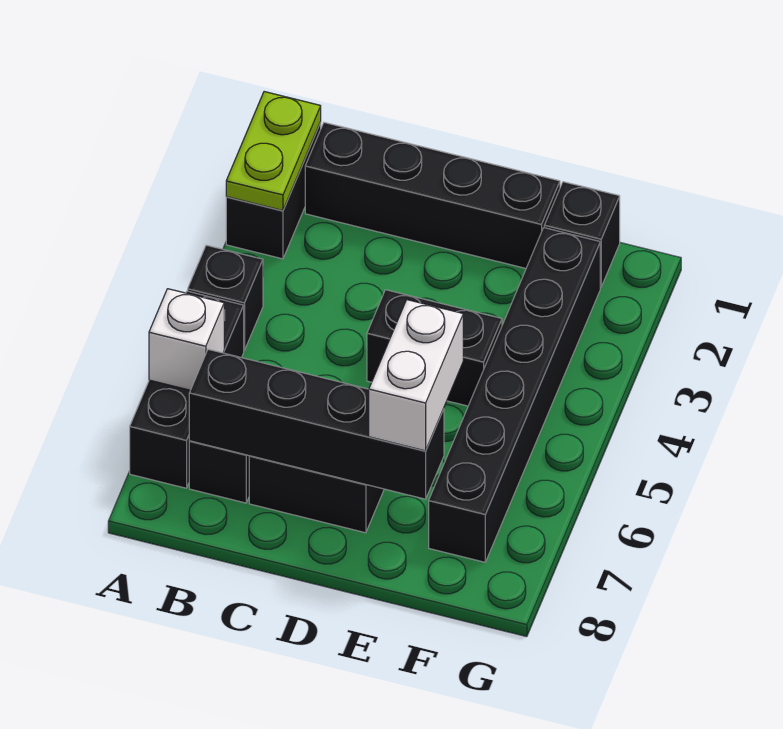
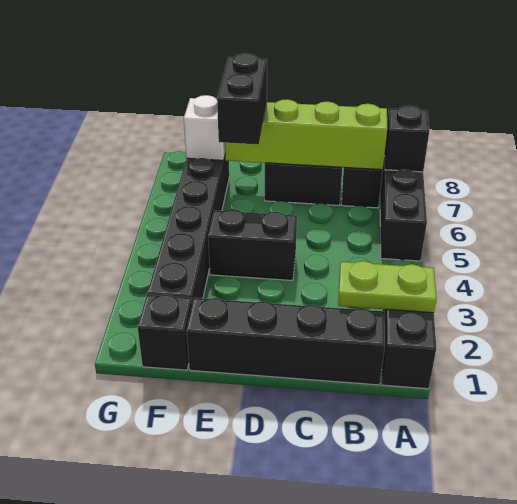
lime 1x2 plate [226,92,321,211] -> lime 1x2 plate turned to [338,261,436,313]
black 1x1 brick [188,245,263,350] -> black 1x1 brick moved to [384,106,429,172]
white 1x1 brick [149,289,224,390] -> white 1x1 brick moved to [184,95,225,160]
black 1x4 brick [189,349,444,499] -> lime 1x4 brick [225,99,387,170]
white 1x2 brick [369,300,463,451] -> black 1x2 brick [217,53,267,145]

